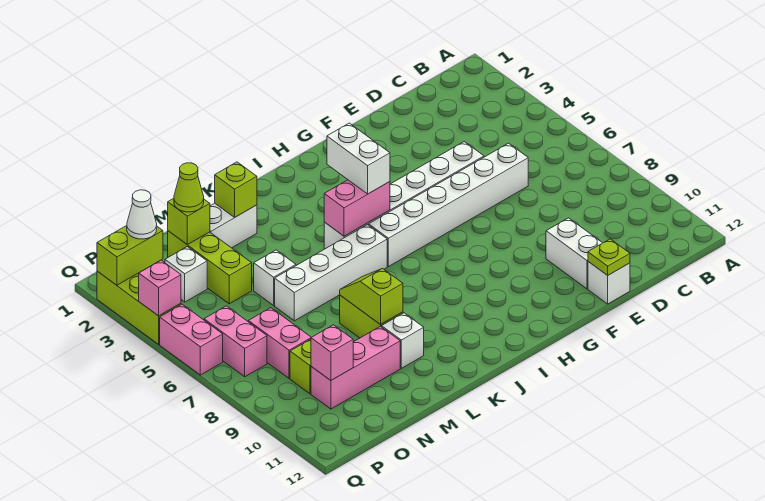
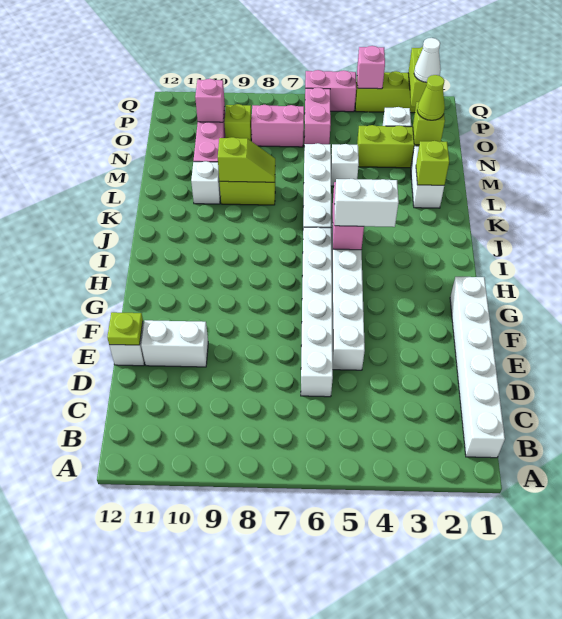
none -> white 1x6 brick [450,277,505,458]
pink 1x2 brick [204,306,267,377] -> pink 1x2 brick turned to [304,88,331,147]

